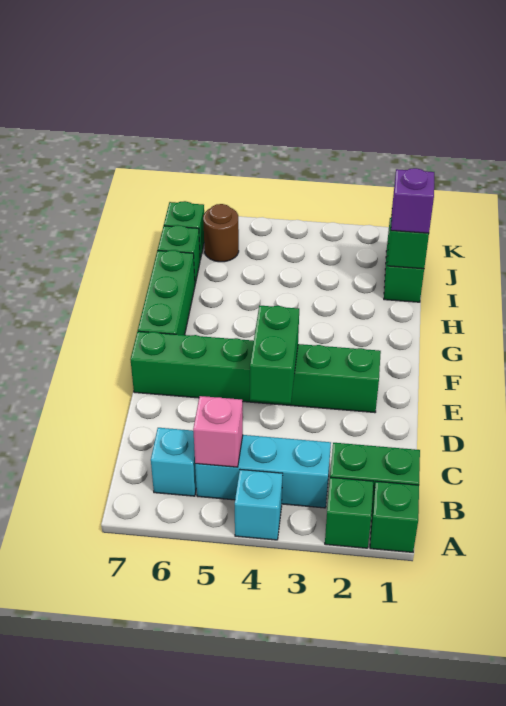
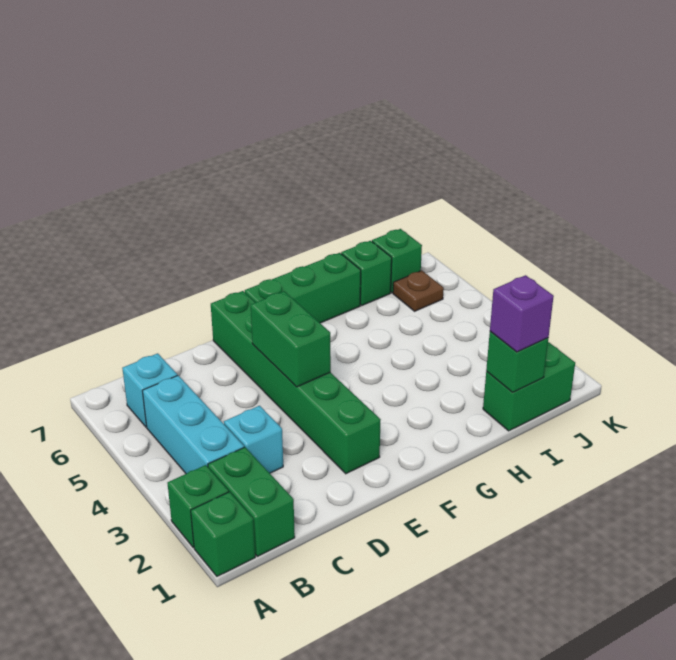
cyan 1x1 brick [235,470,283,540] -> cyan 1x1 brick moved to [224,406,283,473]
pink 1x1 brick [193,396,243,467] -> none
green 1x2 brick [250,306,299,404] -> green 1x2 brick turned to [251,291,331,387]
brown 1x1 round brick [203,204,239,262] -> brown 1x1 plate [393,271,444,311]

